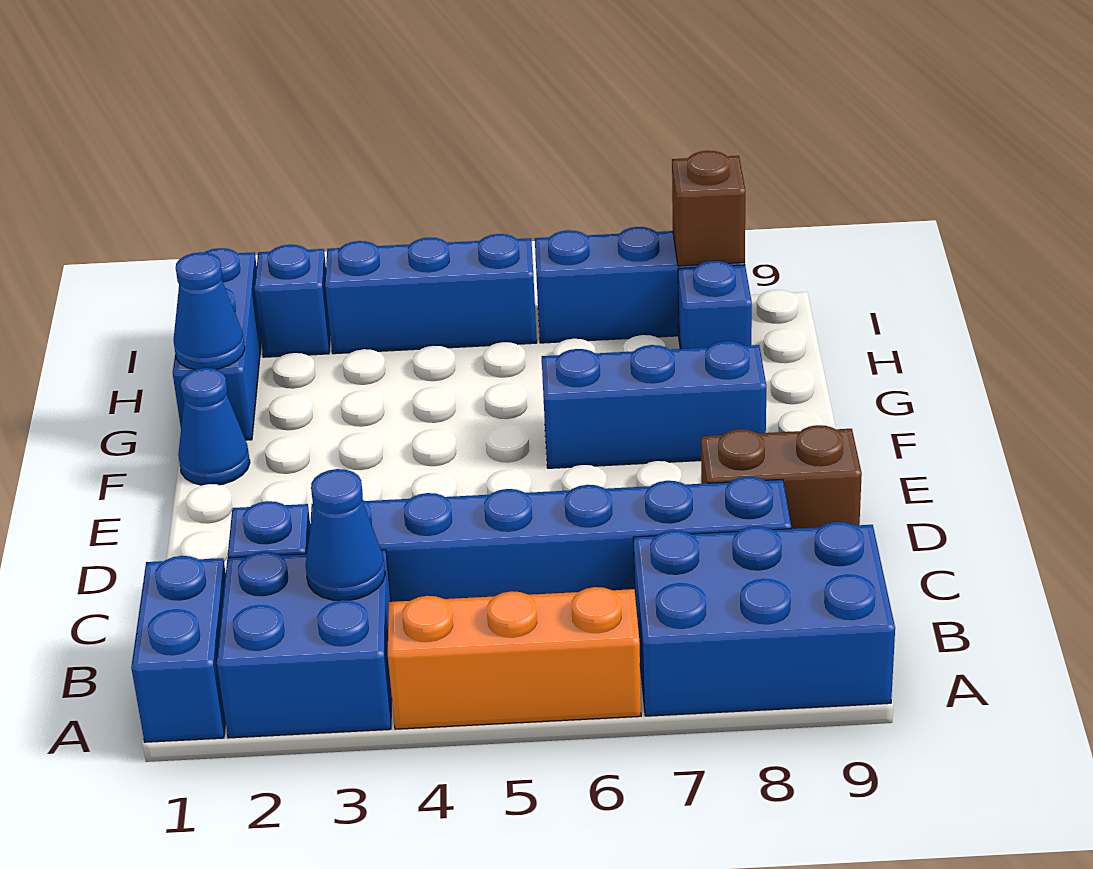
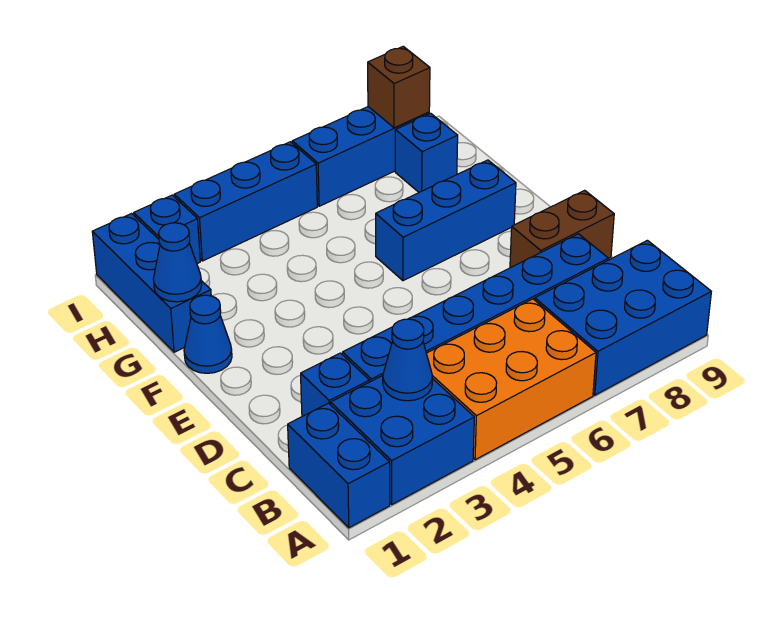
orange 1x3 brick [388,587,641,729] -> orange 2x3 brick [426,299,596,460]

